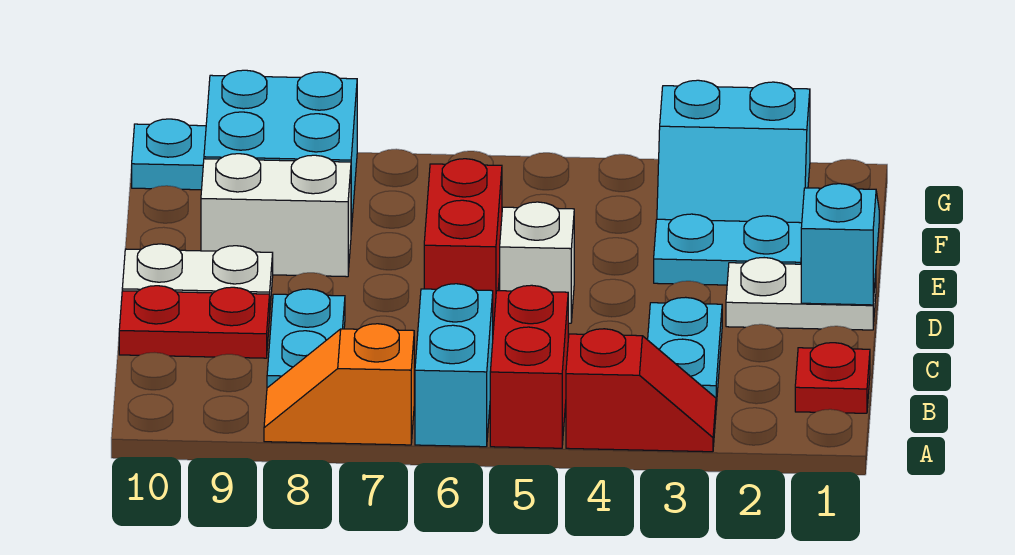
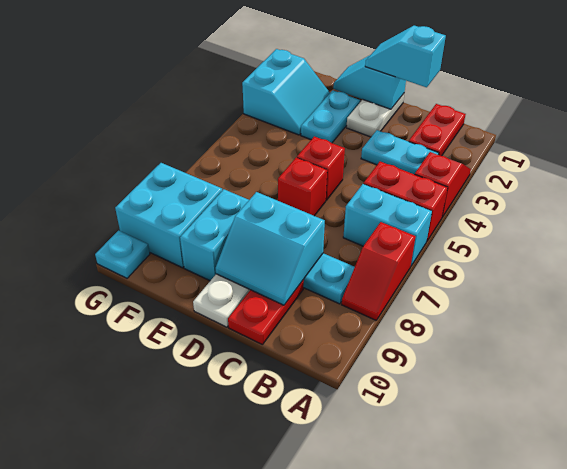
orange 1x2 slope [264,324,414,445] -> red 1x2 slope [342,222,416,320]
red 1x1 plate [795,343,870,413] -> red 1x2 plate [409,104,466,156]
none -> cyan 1x2 slope [365,26,446,87]
none -> cyan 2x2 slope [216,192,325,305]
white 1x1 brick [500,202,574,323] -> red 1x1 brick [297,136,345,200]
red 1x2 brick [424,159,502,322] -> red 1x1 brick [278,158,327,216]
white 1x2 brick [201,154,351,277] -> cyan 1x2 brick [180,189,249,281]

